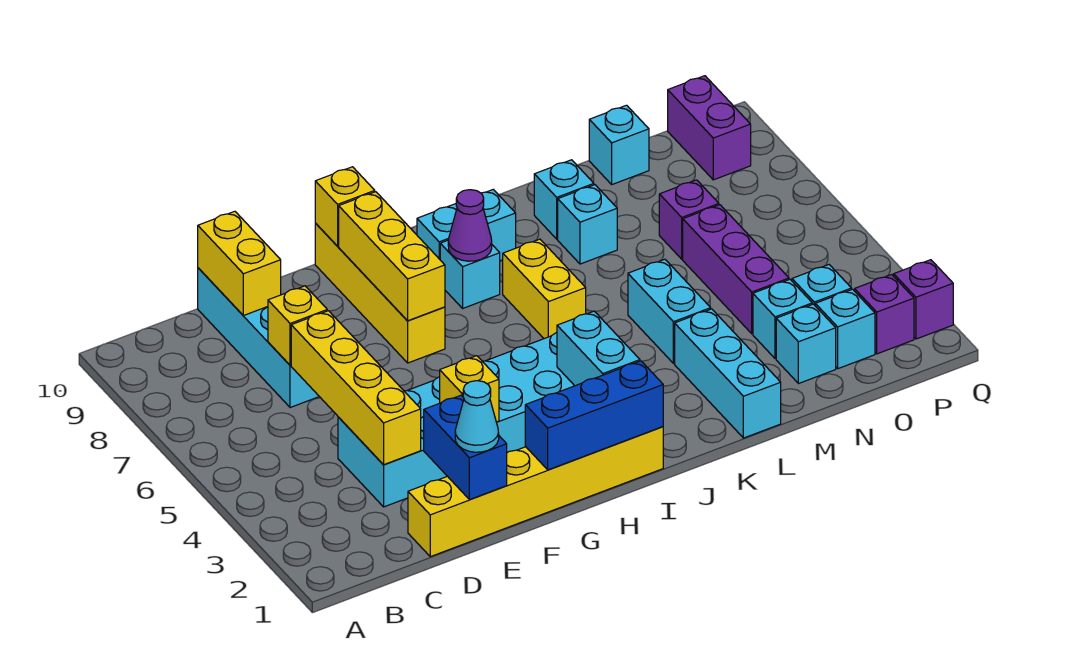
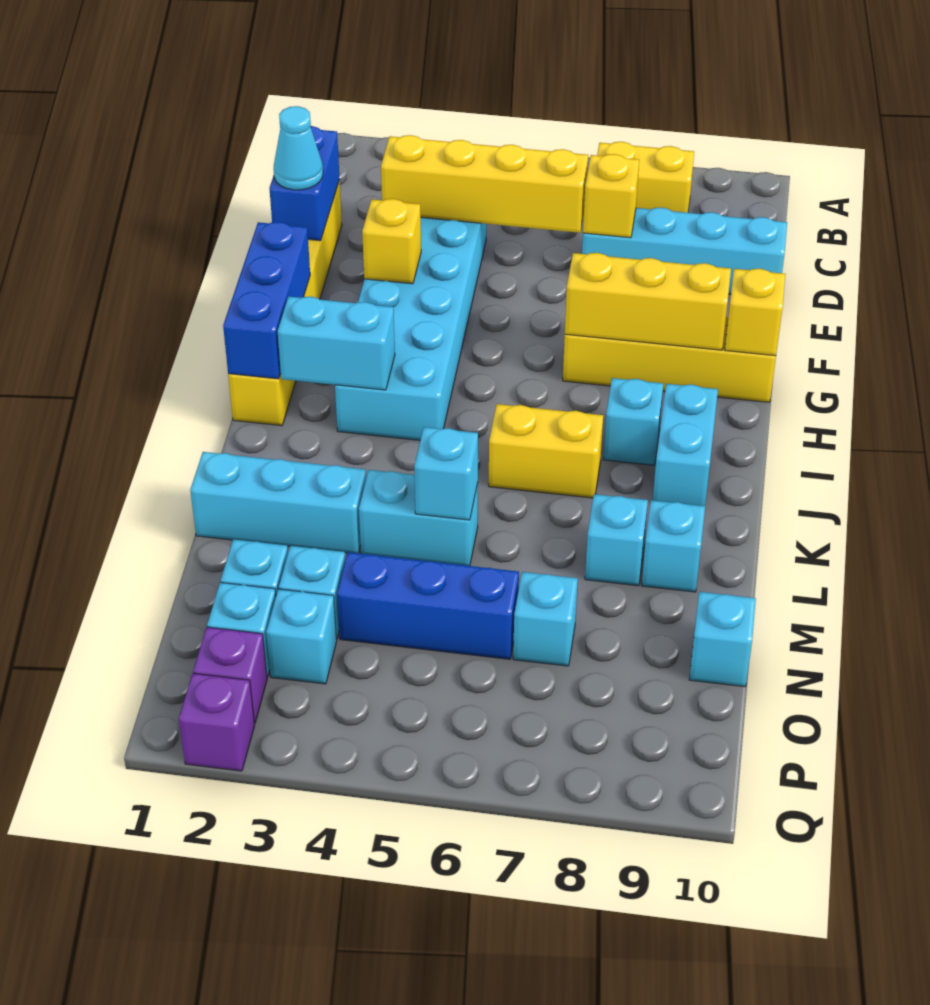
yellow 1x2 brick [198,211,281,316] -> yellow 1x2 brick moved to [597,142,694,213]
blue 1x2 brick [424,395,507,500] -> blue 1x2 brick turned to [269,126,340,241]
purple 1x1 cone [448,190,492,261] -> none
none -> cyan 1x1 brick [414,427,478,520]
purple 1x3 brick [683,205,789,334] -> blue 1x3 brick [337,552,519,659]
purple 1x1 brick [659,180,719,259] -> cyan 1x1 brick [513,572,578,666]
purple 1x2 brick [668,76,751,180] -> none

